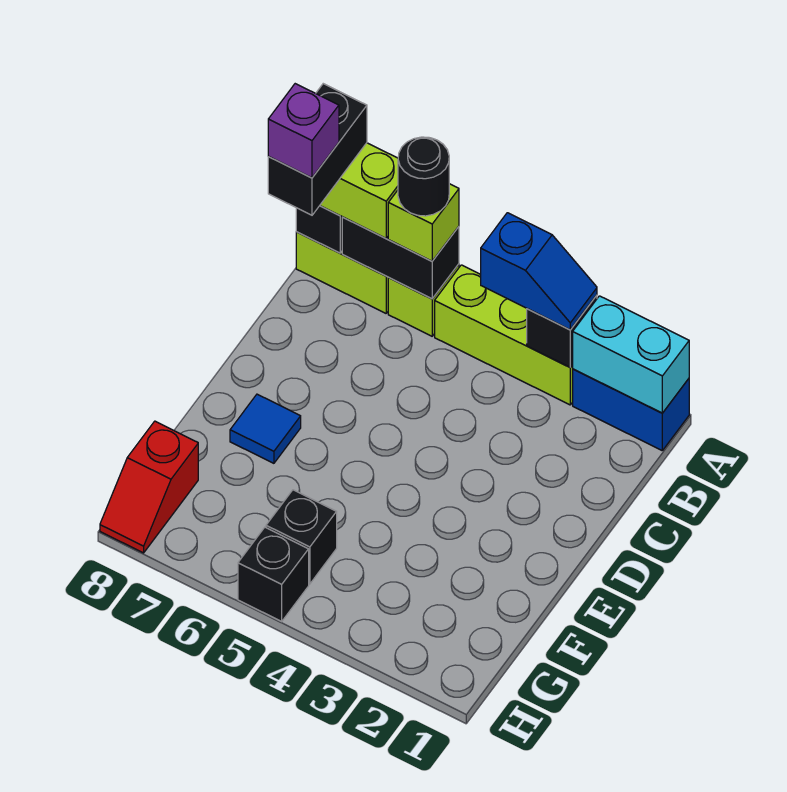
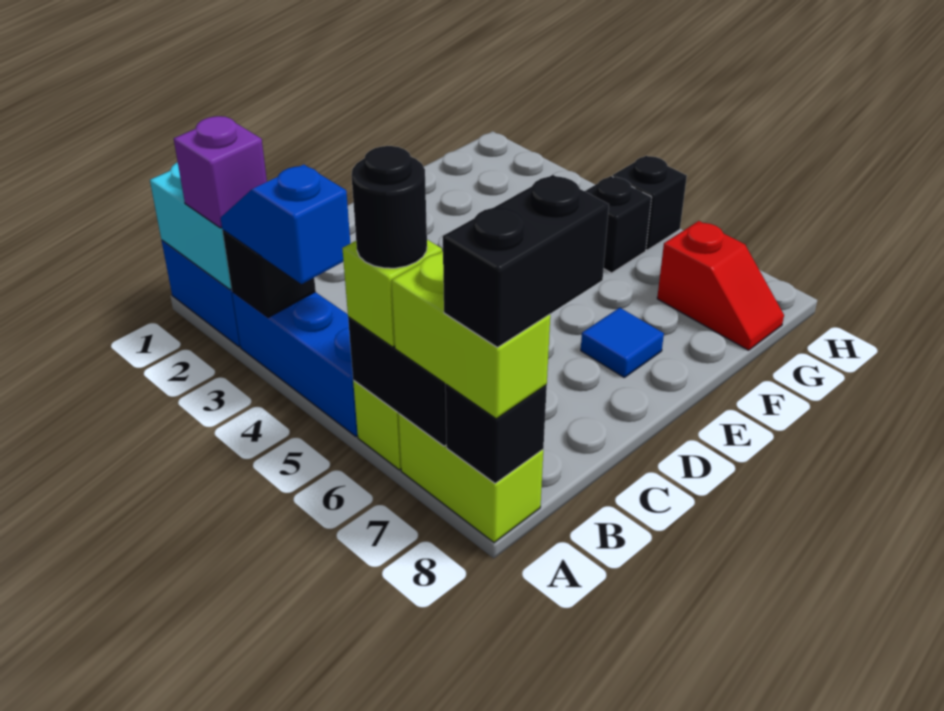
lime 1x3 brick [435,265,573,405] -> blue 1x3 brick [232,292,358,436]
purple 1x1 brick [268,84,339,178] -> purple 1x1 brick moved to [174,116,267,228]
red 1x2 slope [100,421,198,553] -> red 1x2 slope turned to [657,221,784,350]

